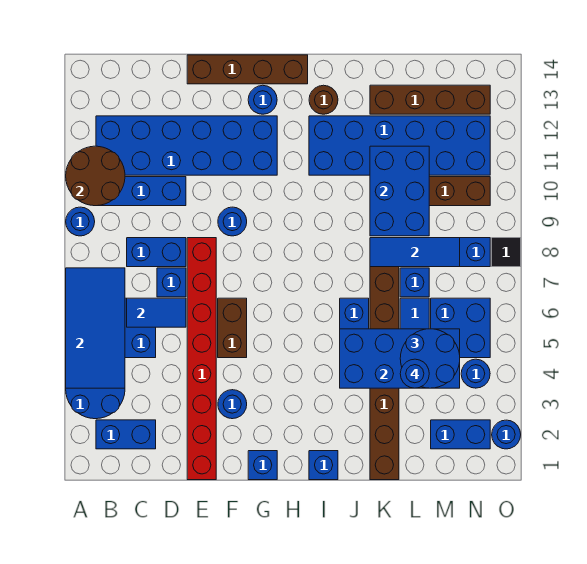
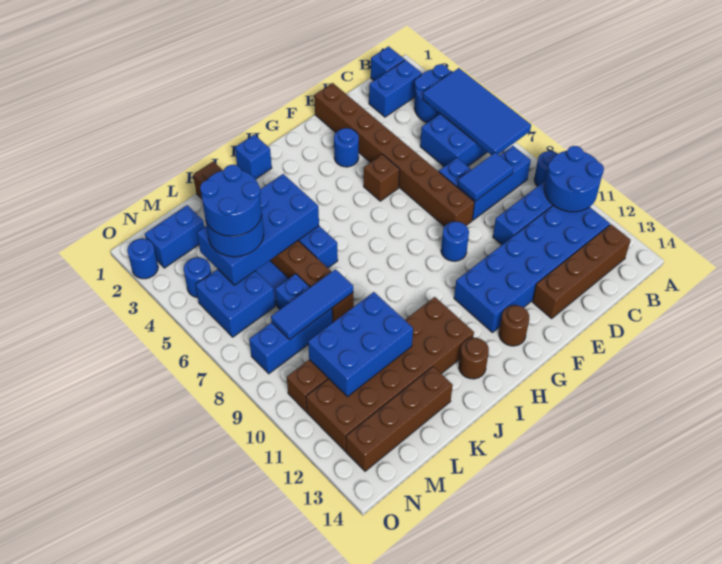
brown 2x2 round brick [66,146,125,206] -> blue 2x2 round brick [544,146,604,212]
blue 1x2 tile [127,298,186,327] -> blue 1x2 tile moved to [458,152,513,201]
blue 1x2 brick [127,238,186,267] -> blue 1x3 brick [457,146,531,220]
red 1x8 brick [187,238,216,480] -> brown 1x8 brick [314,83,475,226]
brown 1x4 brick [187,55,308,84] -> brown 1x4 brick moved to [533,224,631,318]
brown 1x2 brick [218,298,247,358] -> brown 1x1 brick [364,154,399,201]
blue 1x1 brick [248,451,277,480] -> blue 1x1 brick moved to [371,46,405,80]
blue 1x1 round brick [248,85,277,114] -> brown 1x1 round brick [499,305,529,346]
blue 2x6 brick [309,116,490,175] -> brown 2x6 brick [306,297,474,451]
blue 2x3 brick [370,146,429,236] -> blue 2x3 brick turned to [308,292,413,397]
blue 1x1 round brick [400,359,429,388] -> blue 2x2 round brick [200,165,262,236]
black 1x1 tile [492,238,521,267] -> none

